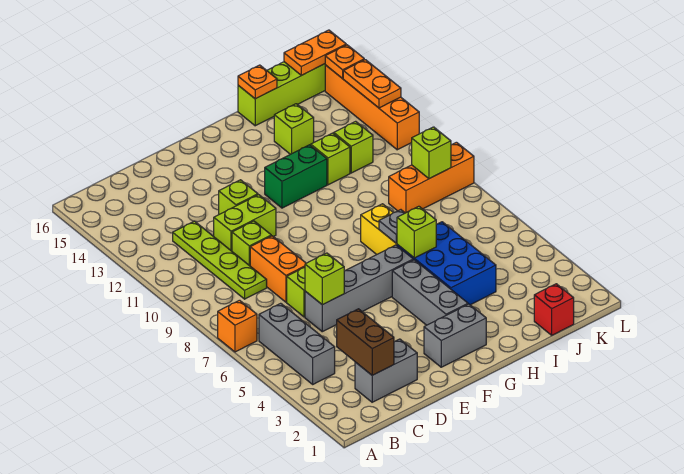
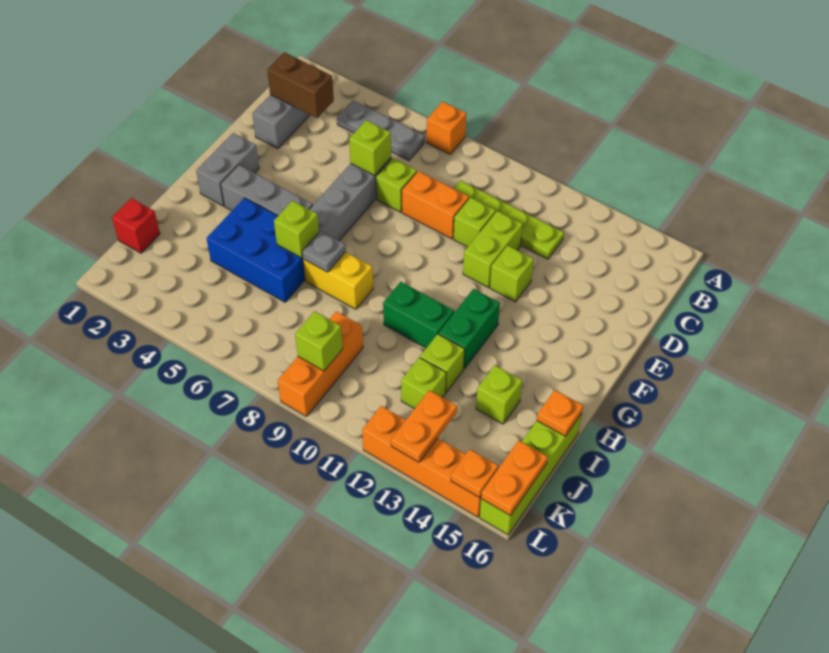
grey 1x3 brick [259,303,335,384] -> grey 1x3 plate [337,100,425,161]
none -> green 1x2 brick [383,282,454,348]
orange 1x2 plate [343,60,401,108] -> orange 1x2 plate turned to [391,390,457,462]

